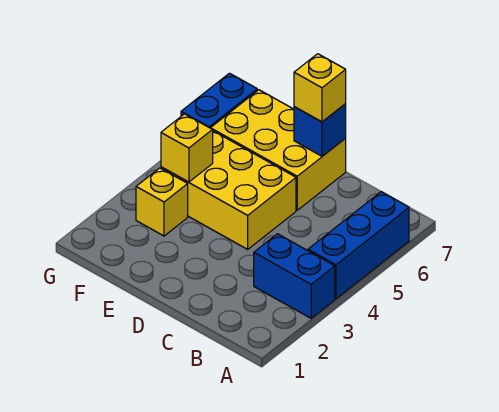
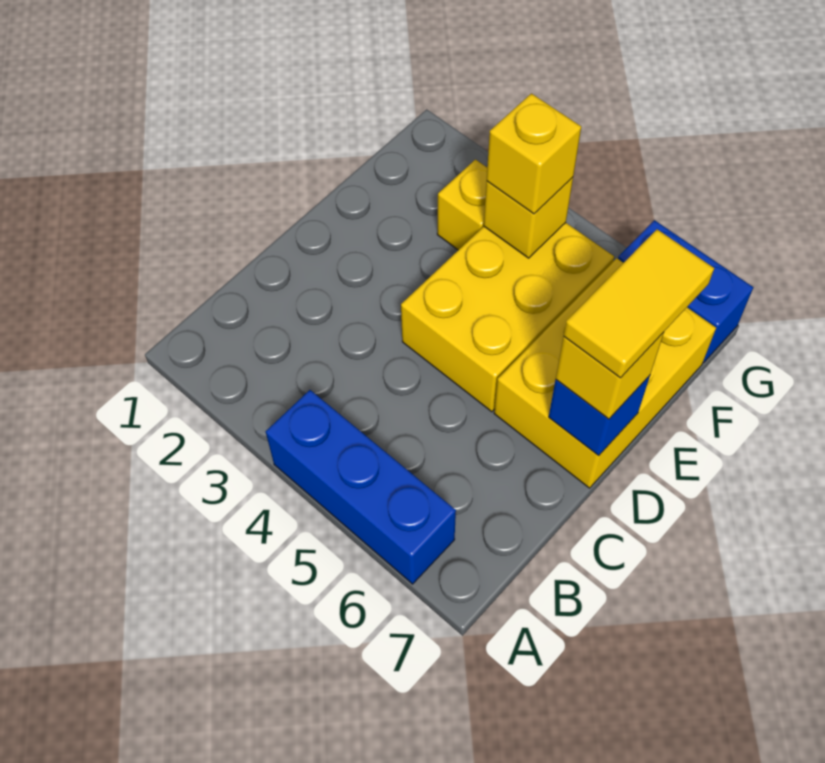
blue 1x2 brick [254,234,335,318] -> none
none -> yellow 1x2 tile [564,229,714,378]
none -> yellow 1x1 brick [487,93,581,214]

